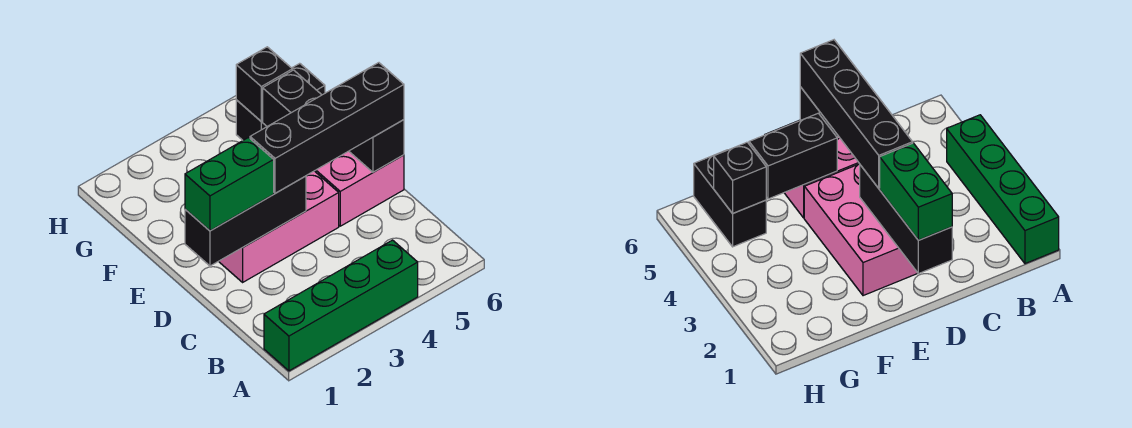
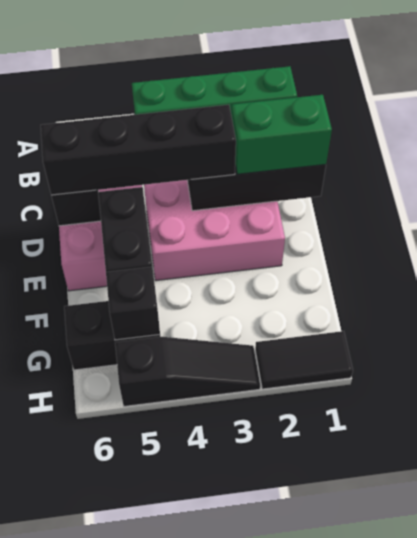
none -> black 1x2 tile [255,331,353,389]
none -> black 1x3 slope [115,337,260,406]

